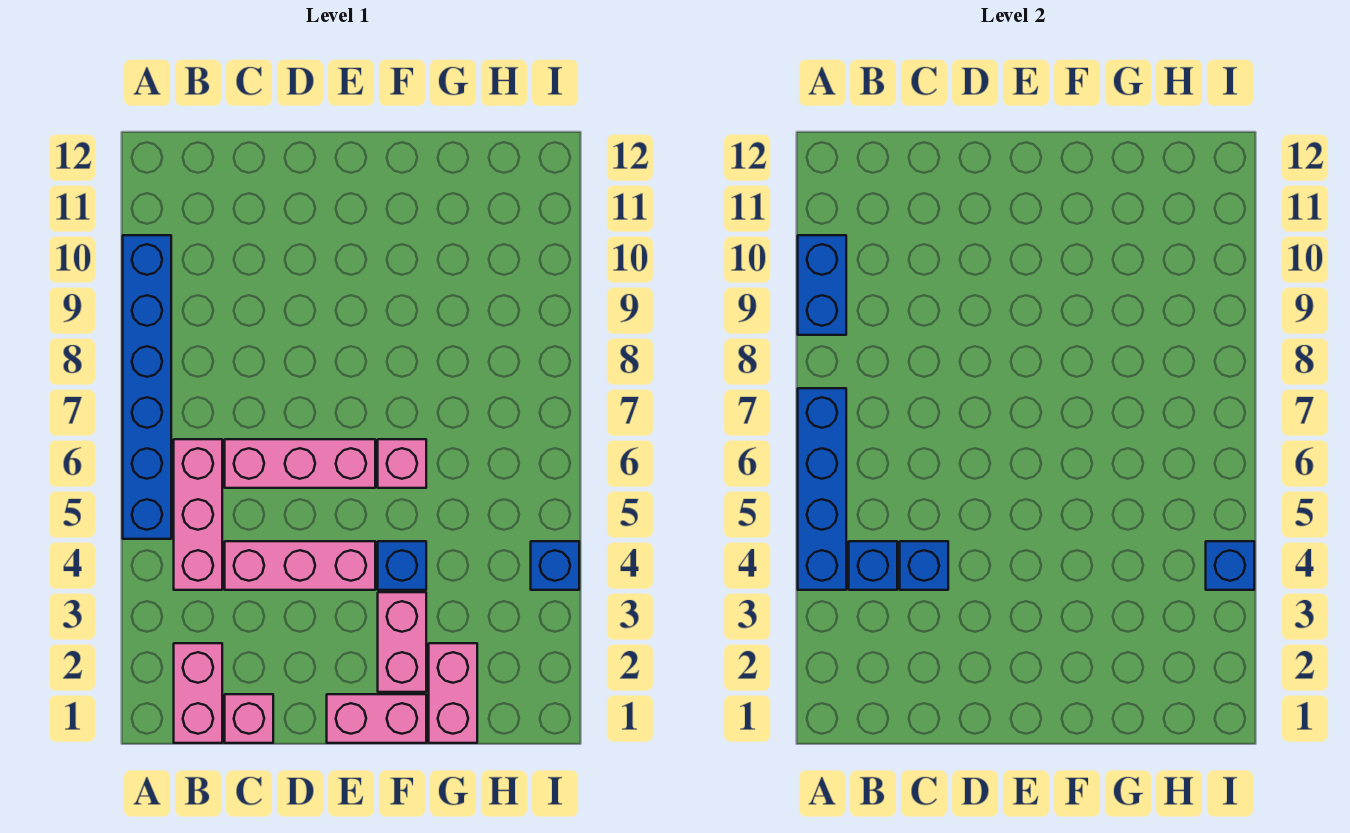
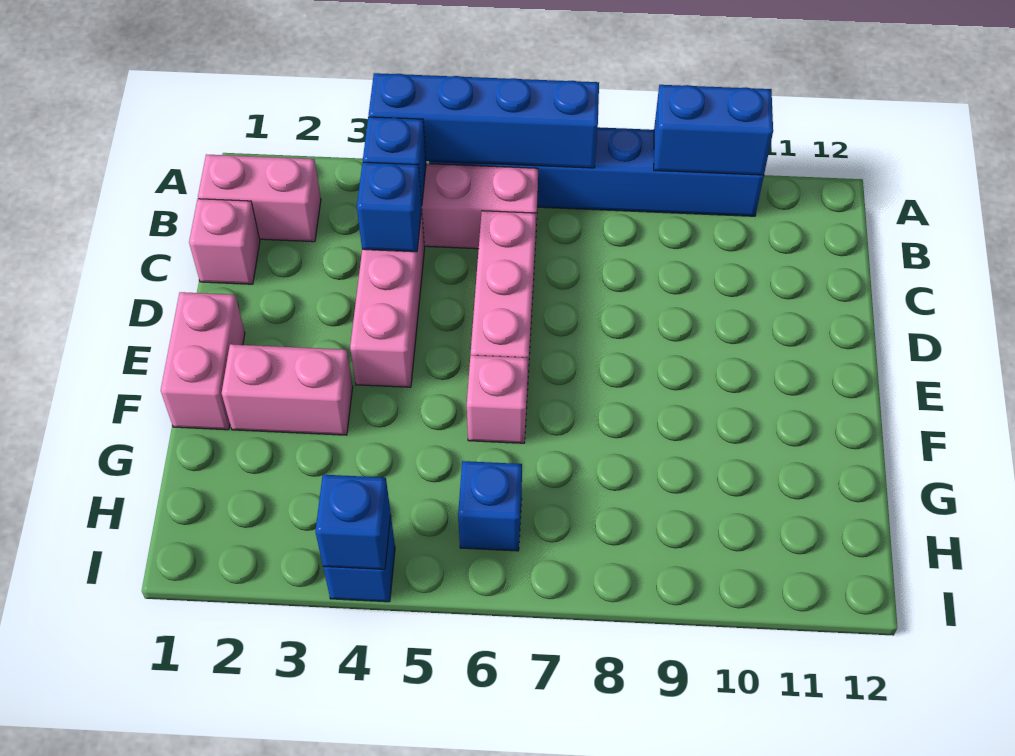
blue 1x1 brick [378,541,426,590] -> blue 1x1 brick moved to [458,461,522,551]
pink 1x2 brick [429,643,477,743] -> none

